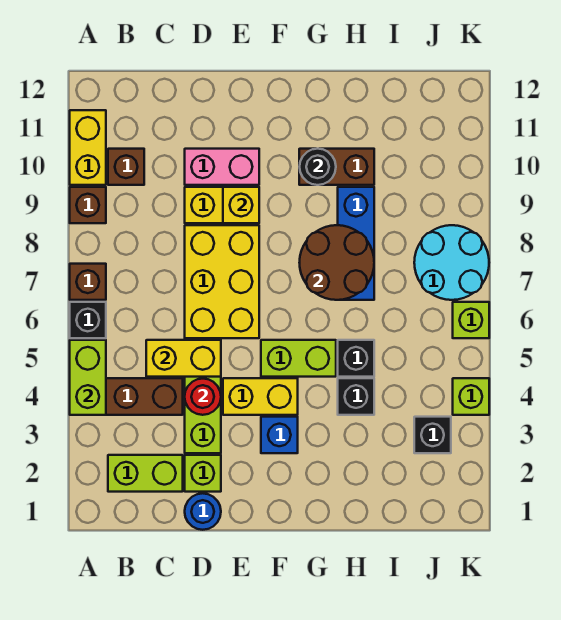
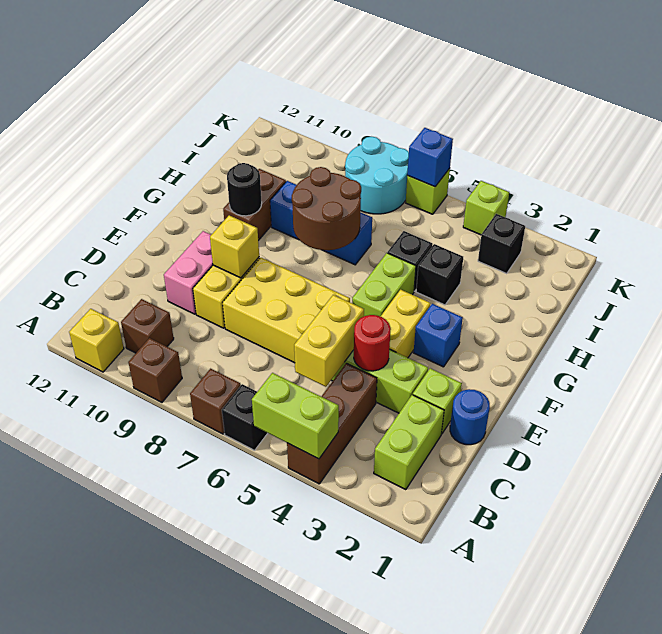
yellow 1x2 brick [70,110,106,185] -> yellow 1x1 brick [69,309,124,372]
none -> blue 1x1 brick [407,128,453,187]

